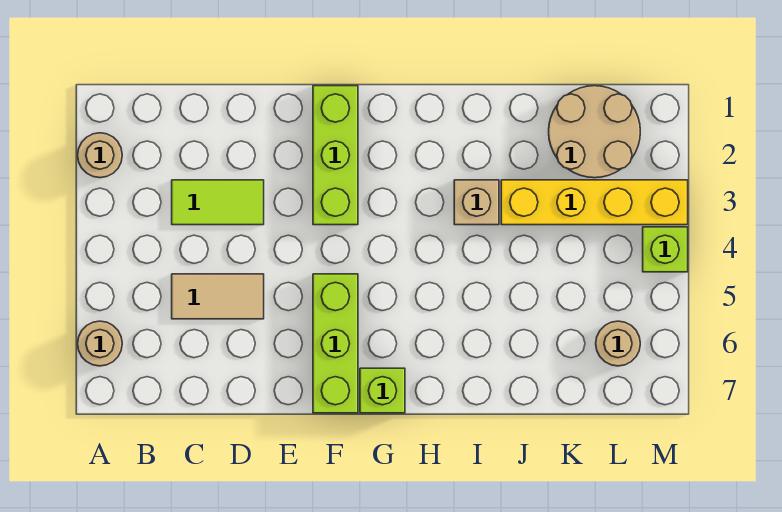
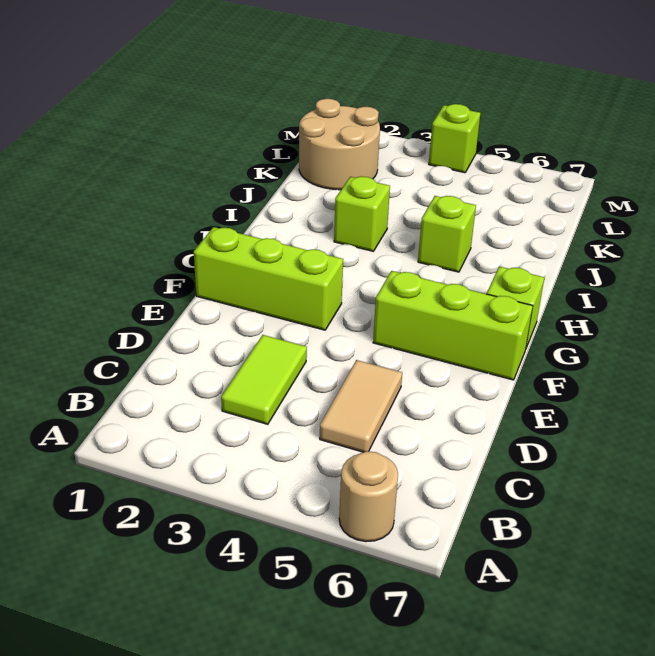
tan 1x1 round brick [78,133,122,178] -> none
tan 1x1 brick [454,180,499,225] -> lime 1x1 brick [334,176,390,251]
none -> lime 1x1 brick [418,196,476,272]
yellow 1x4 brick [501,180,688,225] -> none
tan 1x1 round brick [596,321,640,366] -> none

